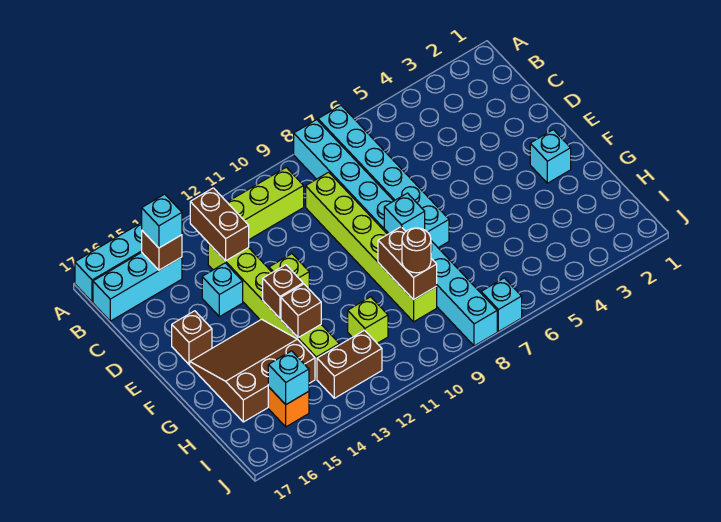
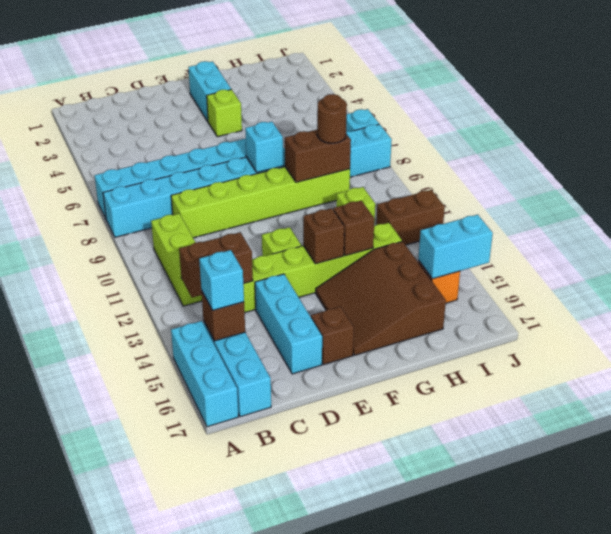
cyan 1x1 brick [202,263,243,317] -> cyan 1x3 brick [255,274,322,374]
cyan 1x1 brick [530,130,571,183] -> cyan 1x2 brick [188,61,231,121]
none -> lime 1x1 brick [207,89,242,137]
brown 1x2 brick [317,330,382,398] -> brown 1x2 brick turned to [376,190,445,245]
cyan 1x1 brick [268,351,309,405] -> cyan 1x2 brick [418,215,493,279]

